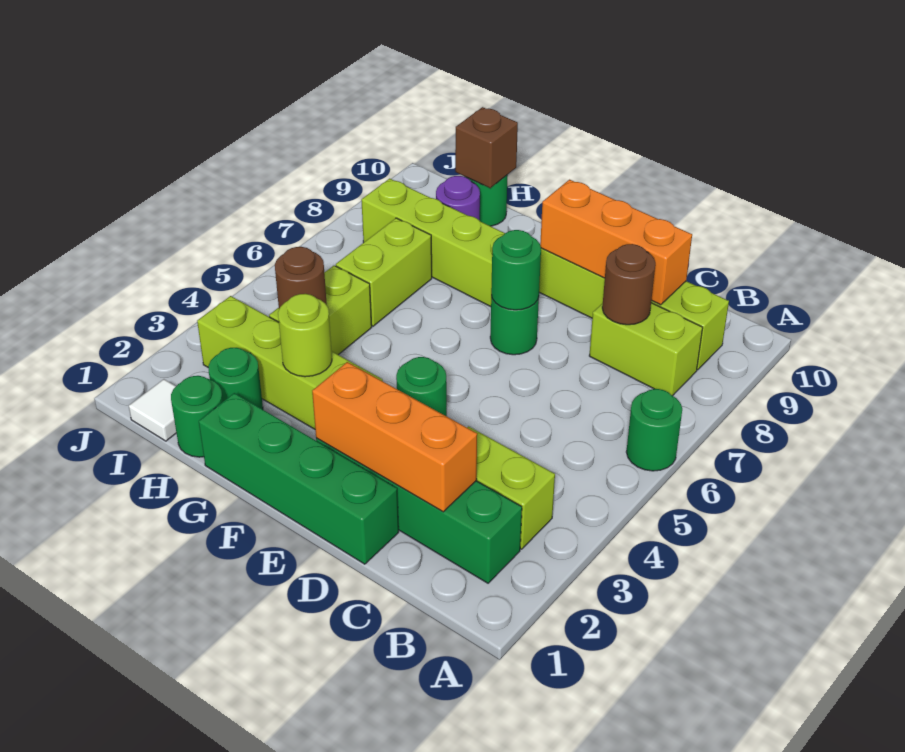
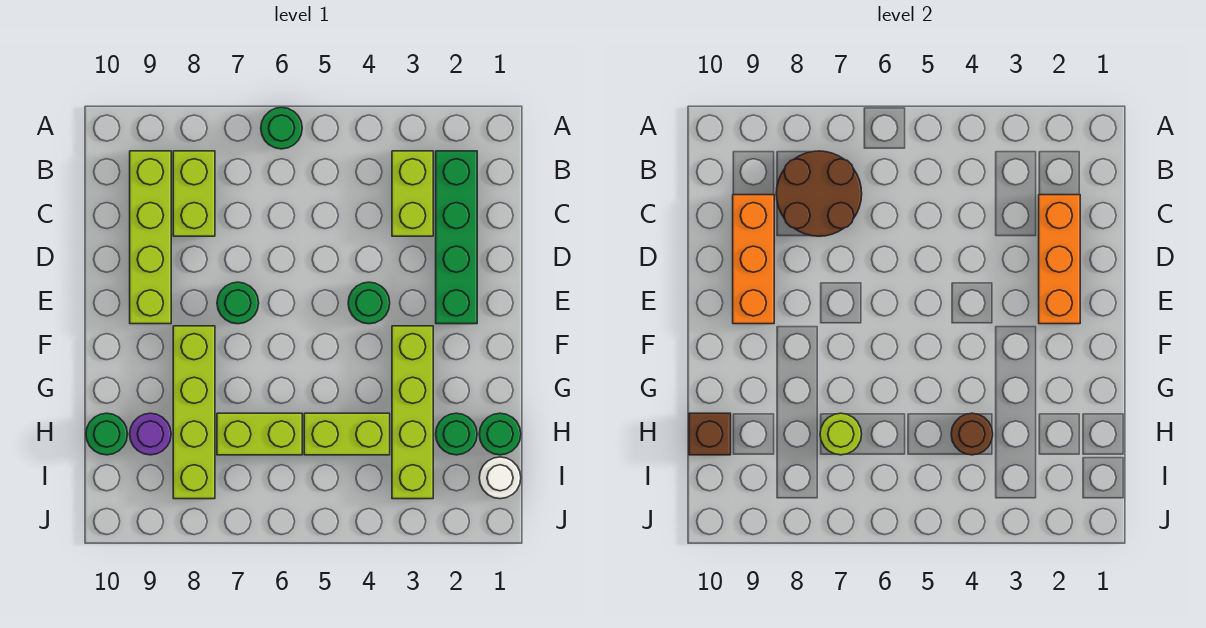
brown 1x1 round brick [602,244,655,325] -> brown 2x2 round brick [776,151,862,236]
green 1x4 brick [199,393,399,564] -> none
green 1x1 round brick [491,230,541,310] -> none
lime 1x1 round brick [278,294,332,377] -> lime 1x1 round brick moved to [820,413,862,455]
white 1x1 tile [129,379,176,441] -> white 1x1 round brick [479,457,521,499]

